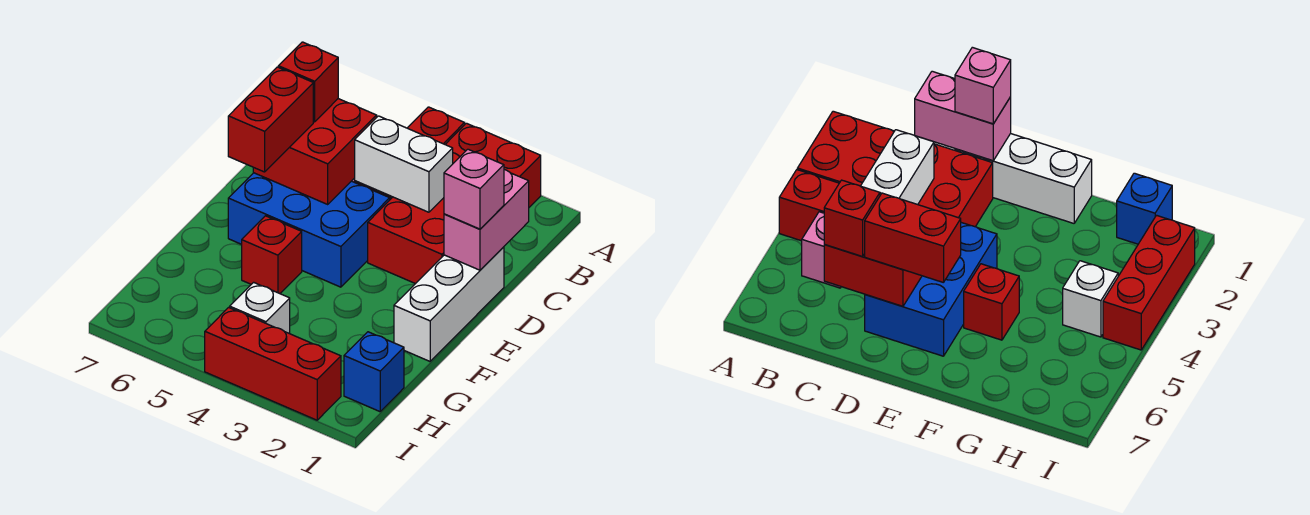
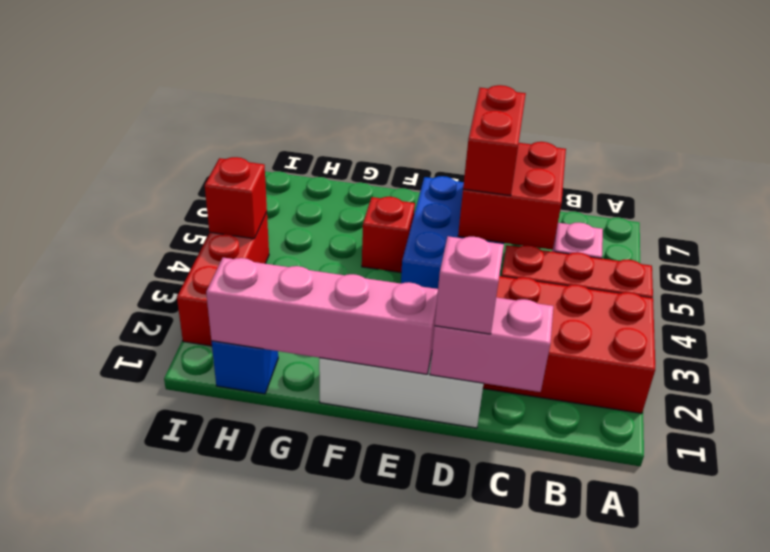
white 1x2 brick [355,116,453,212] -> none
red 1x1 brick [278,42,338,122] -> red 1x1 brick moved to [205,157,267,239]
red 1x2 brick [228,67,313,172] -> red 1x2 brick turned to [463,85,526,196]
none -> pink 1x4 brick [206,258,438,374]
white 1x1 brick [230,282,290,334] -> none

